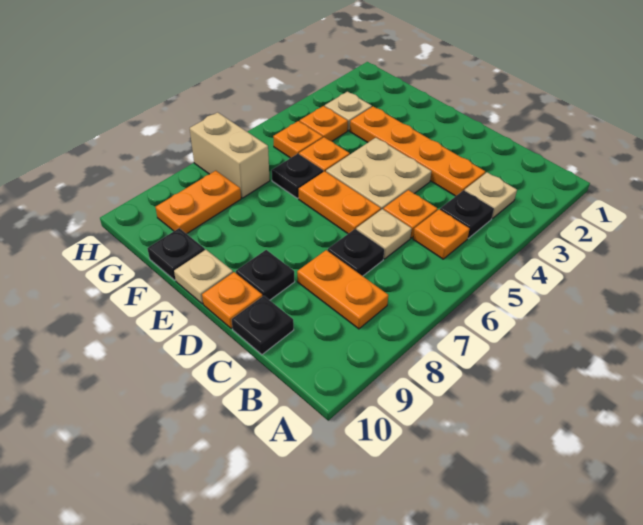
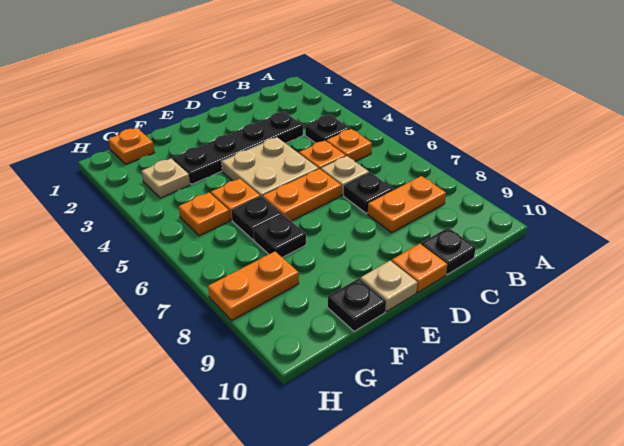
tan 1x1 plate [465,172,517,219] -> none
orange 1x4 plate [350,106,485,196] -> black 1x4 plate [173,112,303,184]
black 1x1 plate [236,250,295,300] -> black 1x1 plate moved to [253,215,306,258]
orange 1x1 plate [300,106,348,141] -> orange 1x1 plate moved to [108,128,154,164]
tan 1x2 brick [190,112,270,198] -> none
orange 1x2 plate [156,171,241,234] -> orange 1x2 plate turned to [208,252,299,320]

